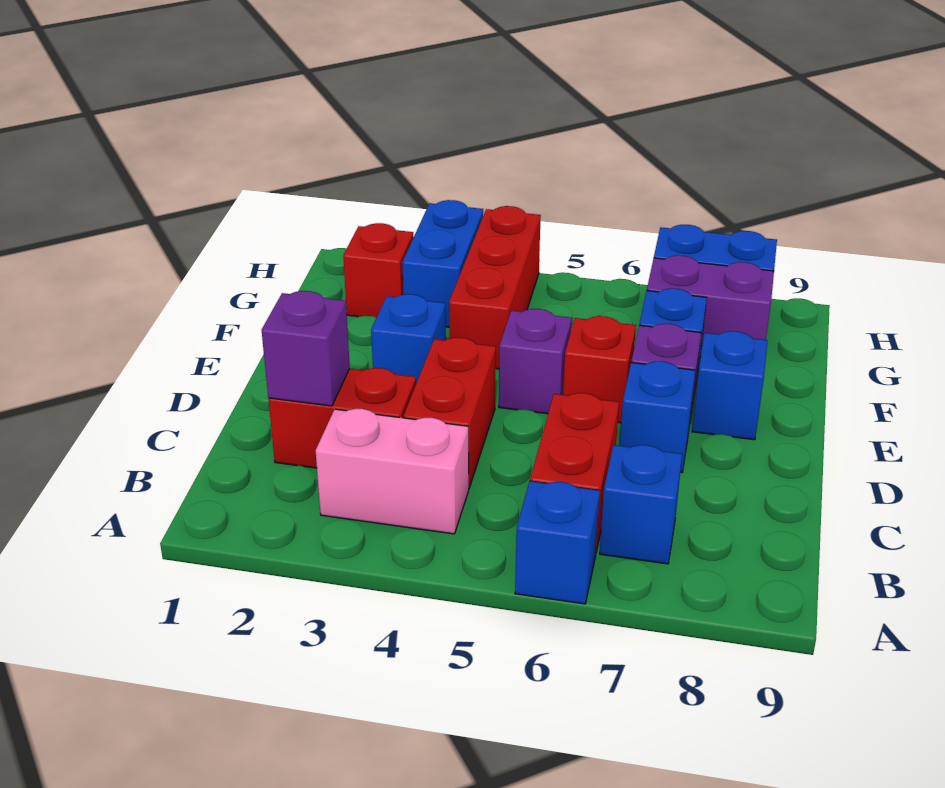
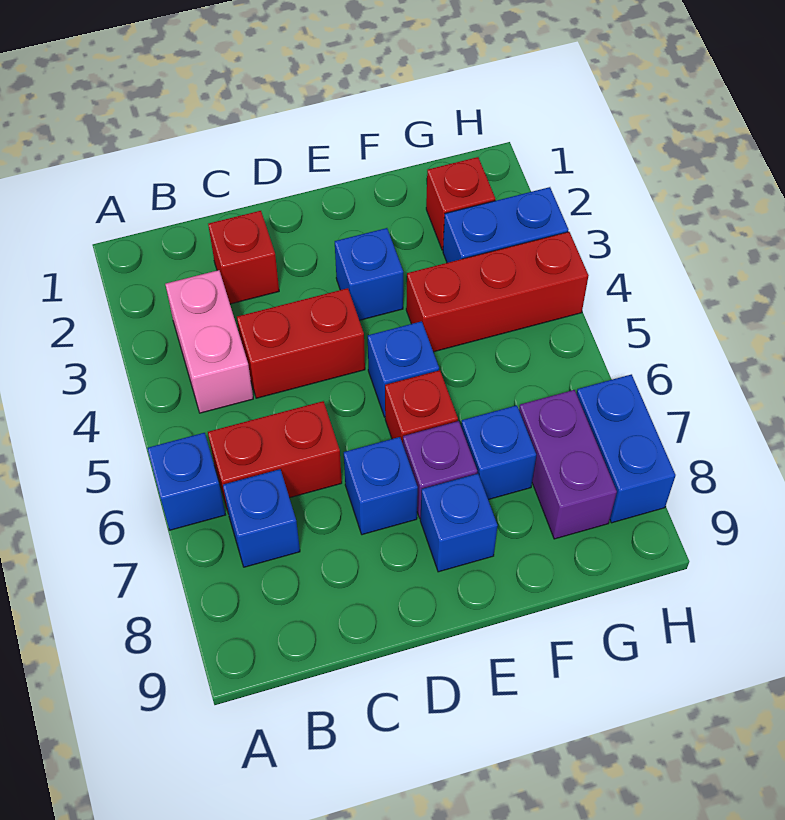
red 1x2 brick [268,368,416,468] -> red 1x1 brick [208,211,279,304]
purple 1x1 brick [262,291,350,406] -> none
purple 1x1 brick [499,309,572,414] -> blue 1x1 brick [368,321,439,417]

